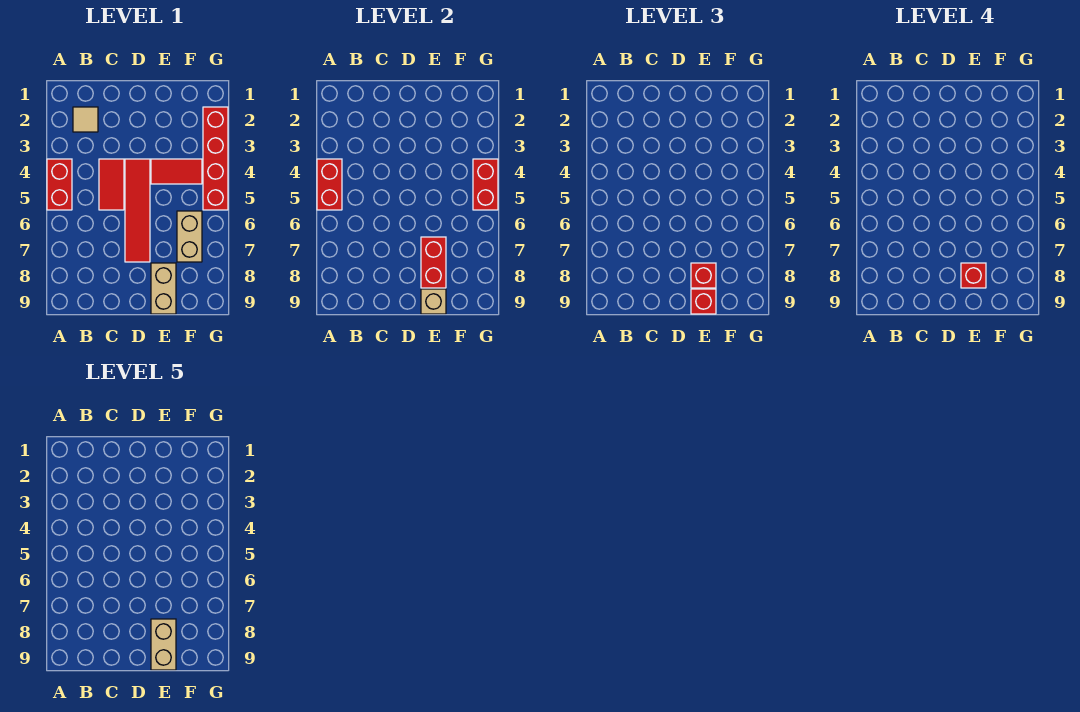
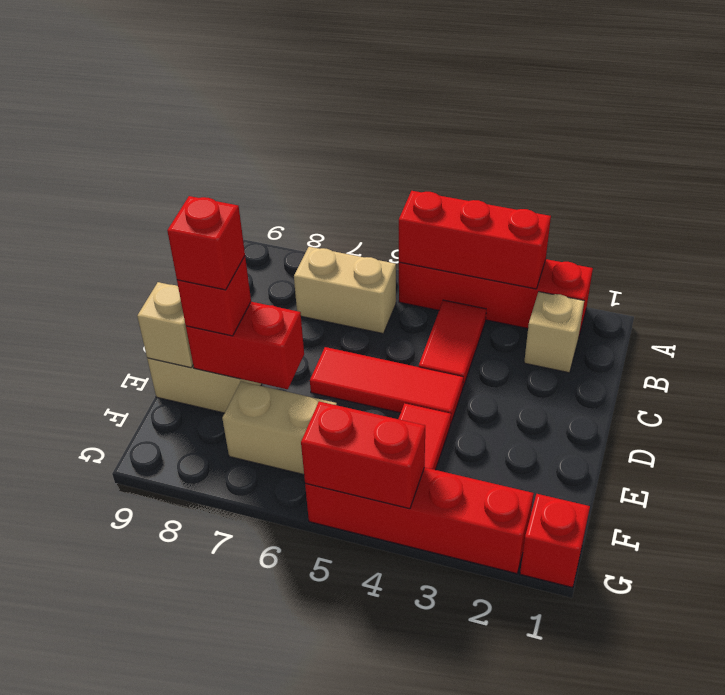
red 1x2 brick [47,159,72,210] -> red 1x4 brick [399,259,593,335]
red 1x2 brick [317,159,342,210] -> red 1x3 brick [399,191,551,289]
tan 1x1 tile [73,107,98,132] -> tan 1x1 brick [524,292,584,373]
red 1x2 tile [99,159,124,210] -> red 1x2 tile turned to [419,300,486,387]
red 1x4 tile [125,159,150,262] -> red 1x3 tile [310,347,463,423]
tan 1x2 brick [151,619,176,670] -> tan 1x2 brick moved to [294,247,396,334]
red 1x1 brick [691,289,716,314] -> red 1x1 brick moved to [520,494,590,588]

